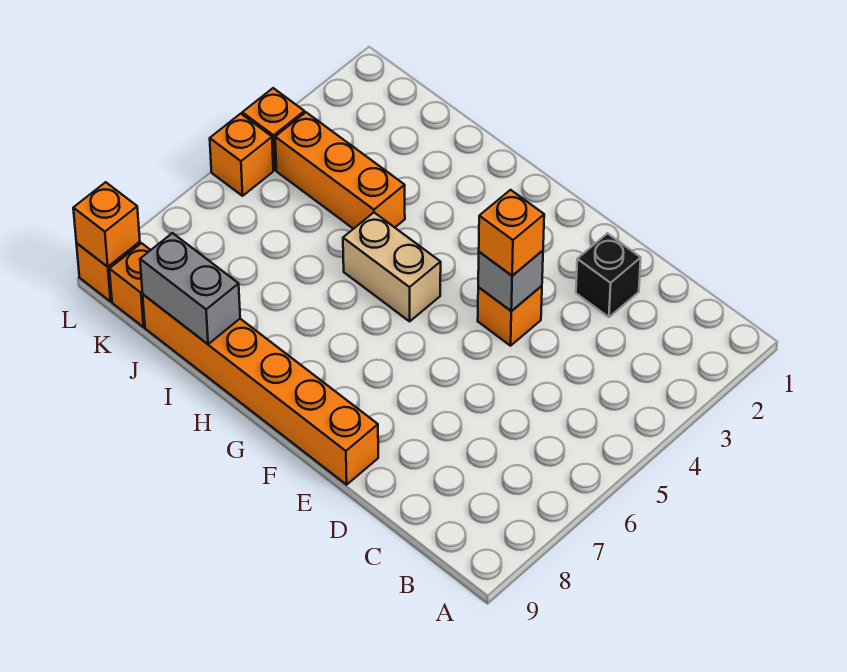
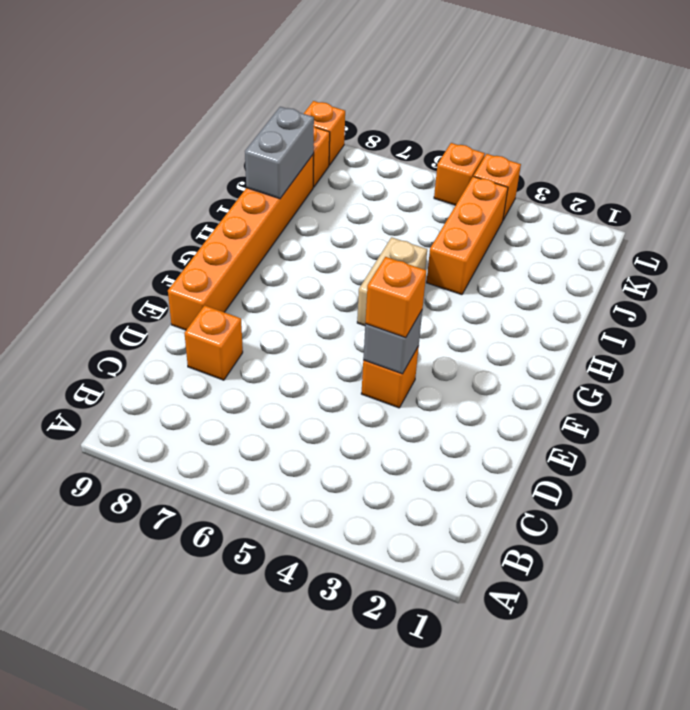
black 1x1 brick [576,233,641,317] -> none
orange 1x1 brick [73,182,140,267] -> orange 1x1 brick moved to [185,305,243,380]

